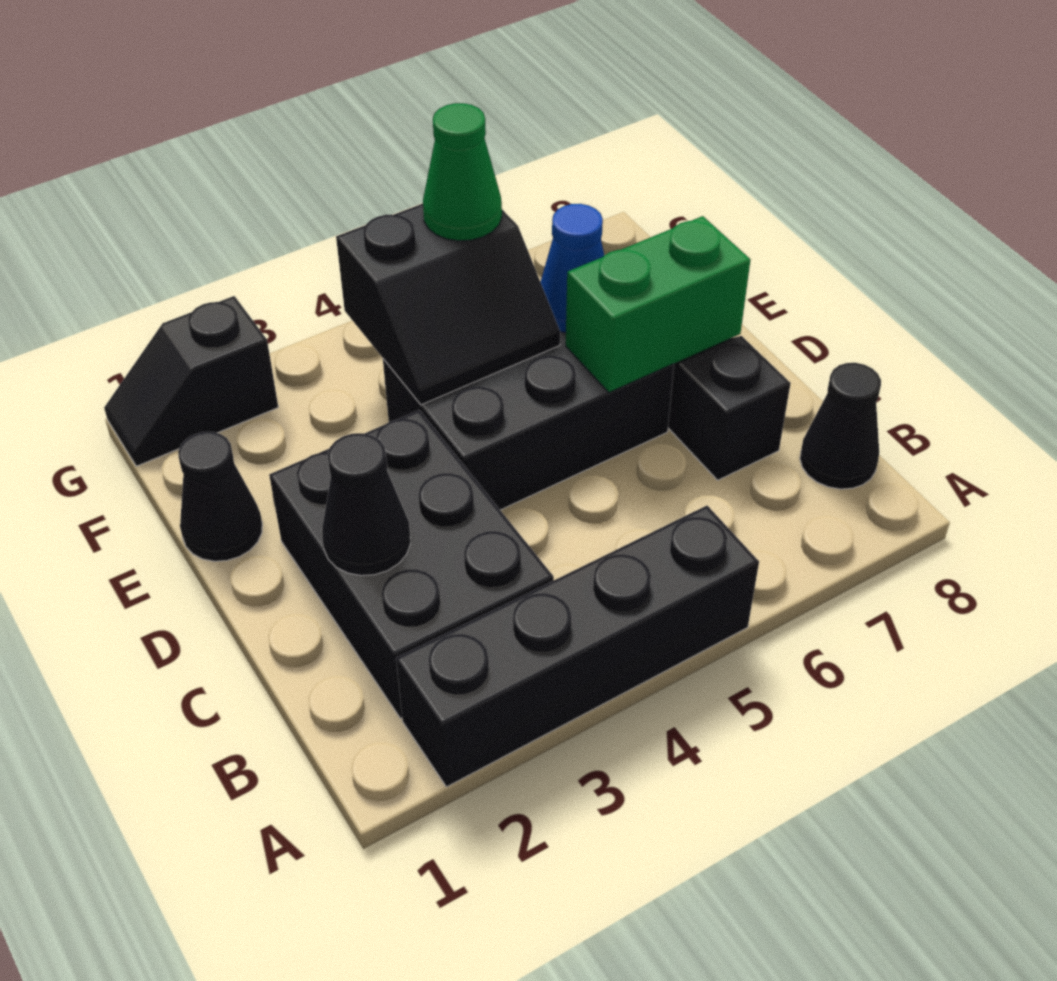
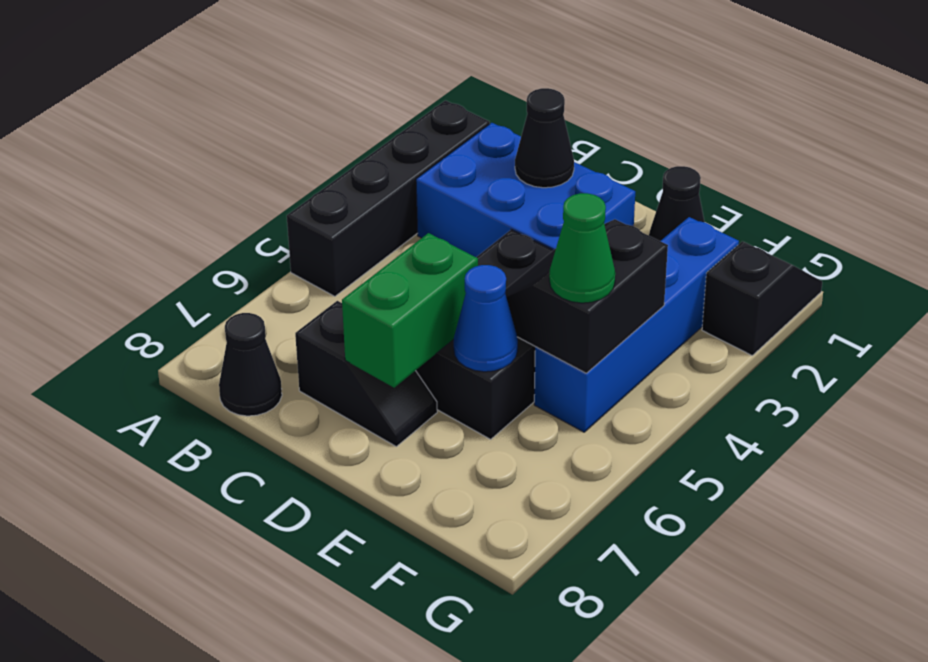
black 2x3 brick [269,410,554,718] -> blue 2x3 brick [416,123,635,257]
none -> blue 1x4 brick [534,217,739,432]

